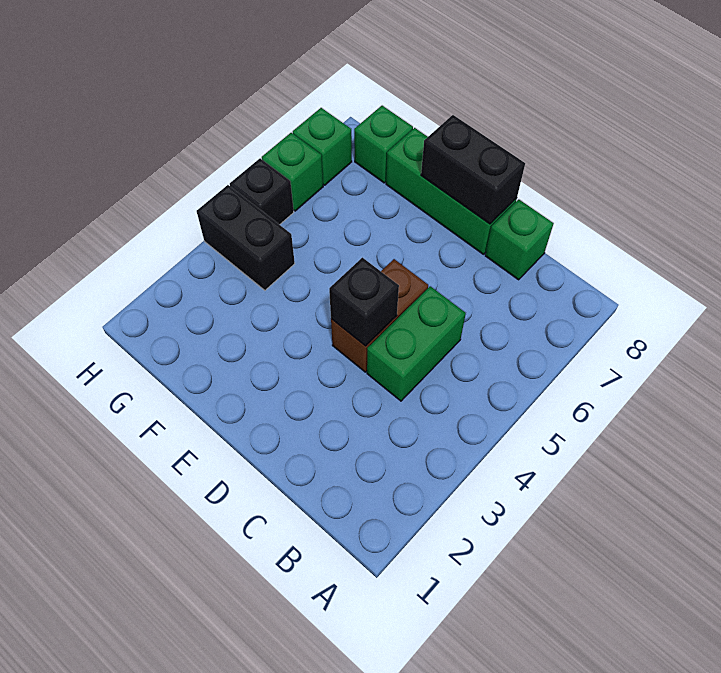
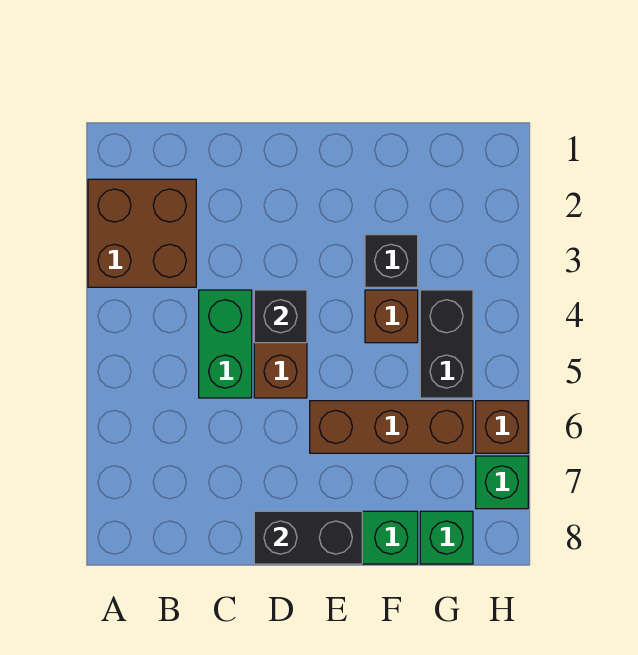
none -> brown 2x2 brick [88,179,196,287]
green 1x1 brick [485,199,554,280] -> none
none -> brown 1x3 brick [310,401,473,453]
none -> brown 1x1 brick [365,290,418,343]
black 1x2 brick [197,185,295,290] -> black 1x2 brick turned to [420,290,473,398]
black 1x1 brick [230,158,294,225] -> black 1x1 brick moved to [365,235,418,287]
green 1x1 brick [262,133,323,211] -> brown 1x1 brick [476,401,528,453]

